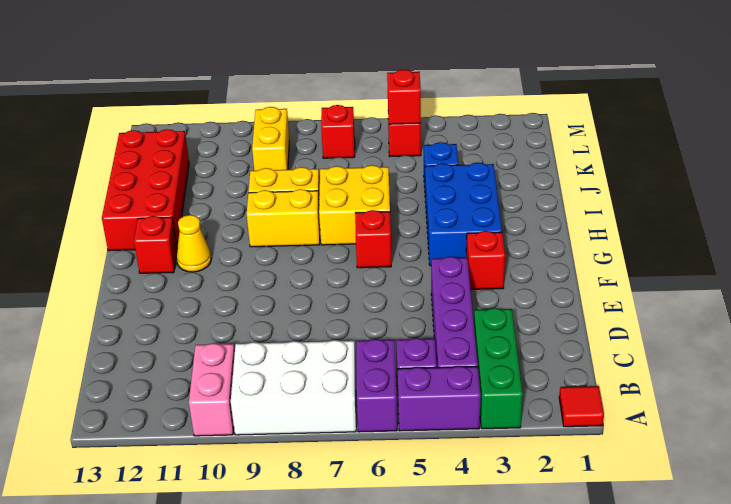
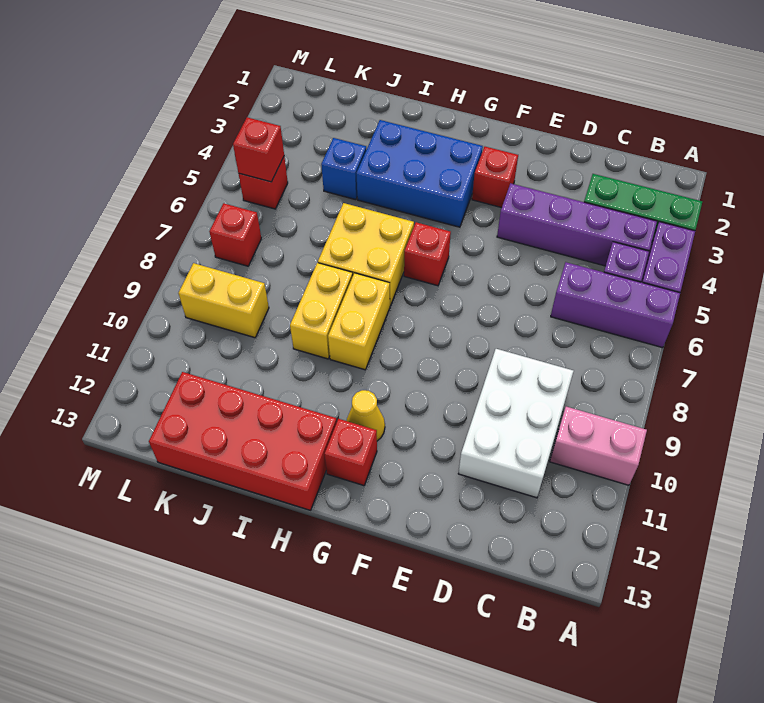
red 1x1 tile [559,386,604,427] -> none
purple 1x2 brick [356,339,397,432] -> purple 1x3 brick [551,262,680,348]
white 2x3 brick [231,340,356,435] -> white 2x3 brick moved to [458,349,574,498]

